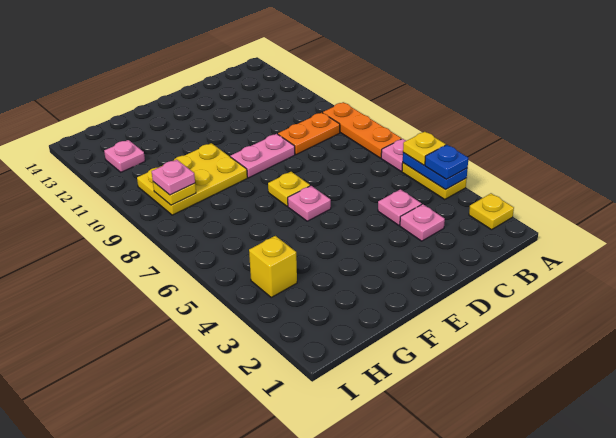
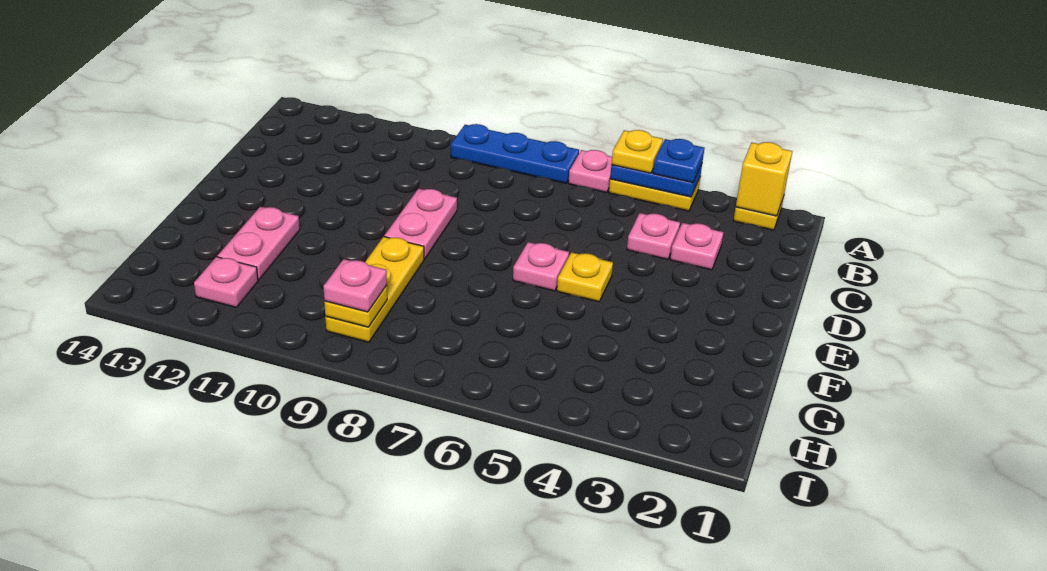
orange 1x3 plate [323,102,401,158] -> blue 1x3 plate [451,124,579,183]
orange 1x2 plate [278,113,340,155] -> none
yellow 1x1 plate [268,172,310,206] -> yellow 1x1 plate moved to [557,252,613,302]
yellow 2x3 plate [137,143,247,215] -> yellow 1x3 plate [325,237,424,342]
none -> pink 1x2 plate [218,207,300,280]
yellow 1x1 brick [249,236,297,297] -> yellow 1x1 brick moved to [736,142,792,216]

